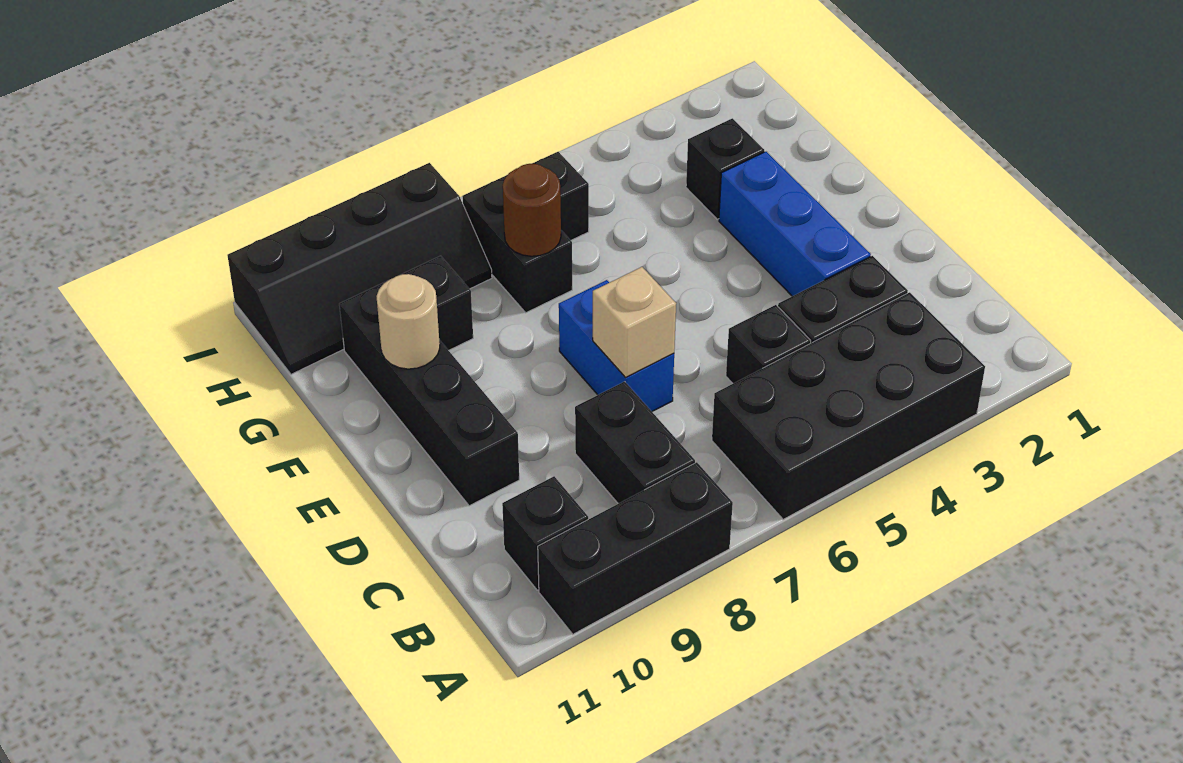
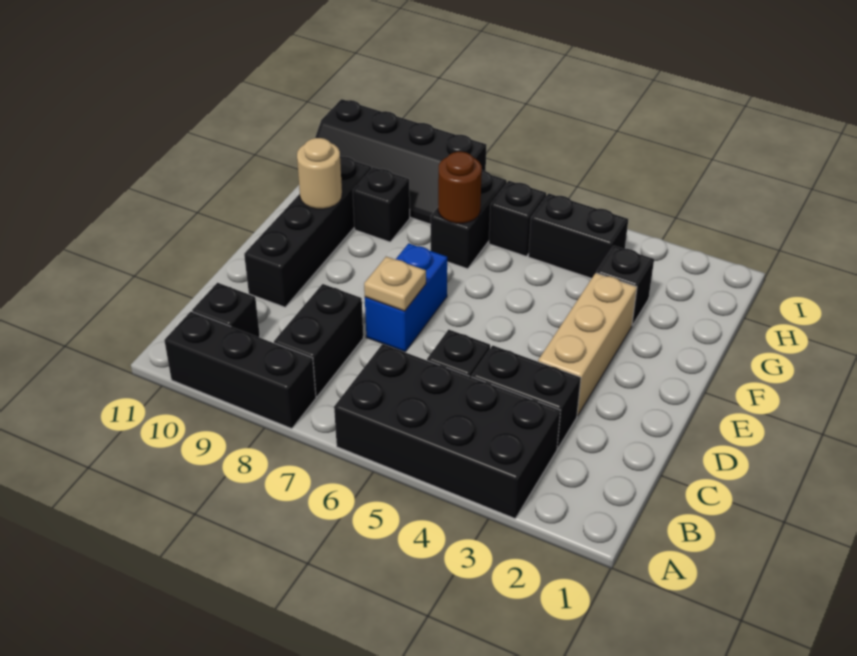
blue 1x3 brick [719,152,871,296] -> tan 1x3 brick [538,273,637,416]
tan 1x1 brick [593,267,676,378] -> tan 1x1 plate [364,257,426,311]
none -> black 1x2 brick [528,193,628,278]

